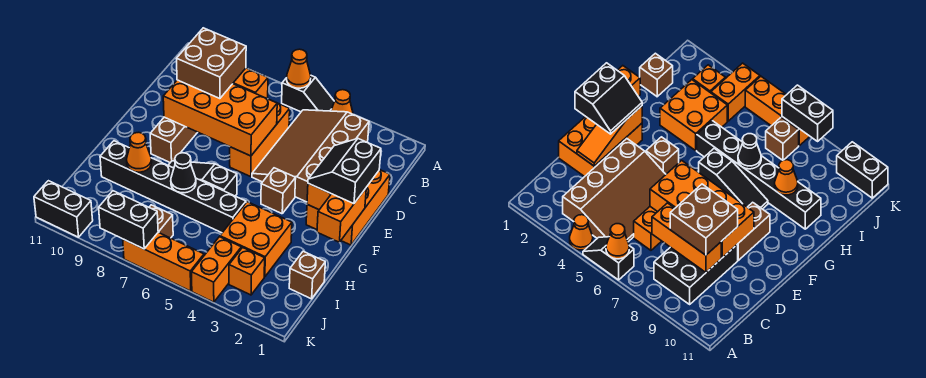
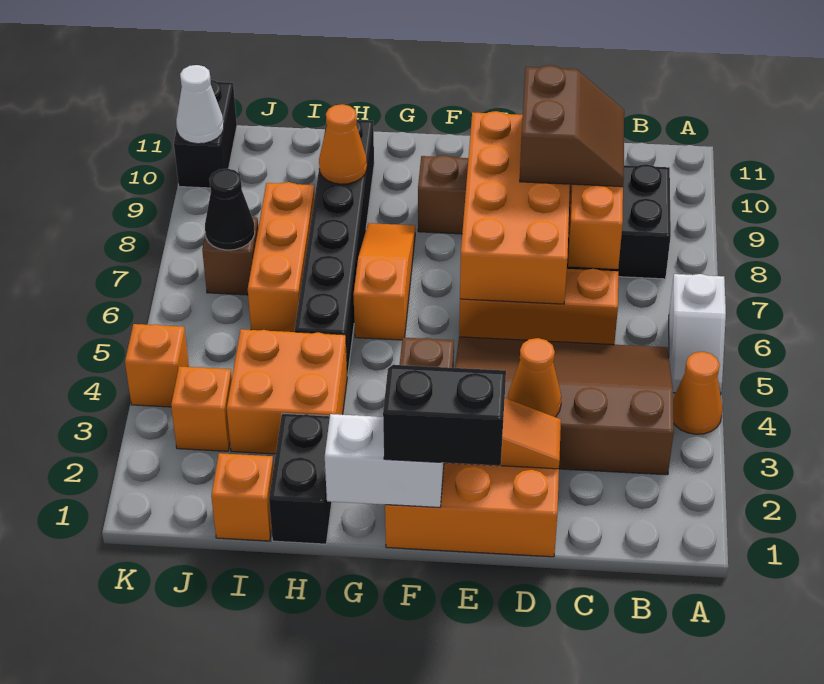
black 1x2 slope [282,76,334,112] -> white 1x2 slope [669,274,726,395]
orange 1x1 cone [287,49,311,88] -> orange 1x1 cone moved to [508,338,561,417]
brown 2x2 brick [176,28,246,99] -> brown 2x2 slope [520,65,624,187]
orange 1x2 brick [317,189,366,242] -> white 1x2 brick [325,414,444,507]
black 1x3 slope [168,161,237,196] -> orange 1x3 slope [353,223,415,340]
black 1x1 cone [171,153,196,193] -> black 1x1 cone moved to [205,169,255,250]
brown 1x1 brick [289,251,325,299] -> orange 1x1 brick [211,453,274,541]
orange 1x2 brick [191,237,241,302] -> orange 1x1 brick [125,324,189,407]
orange 1x3 brick [123,232,204,291] -> orange 1x3 brick moved to [248,182,315,332]
black 1x2 brick [99,191,158,249] -> black 1x2 brick moved to [269,413,332,544]
none -> white 1x1 cone [176,65,224,144]

